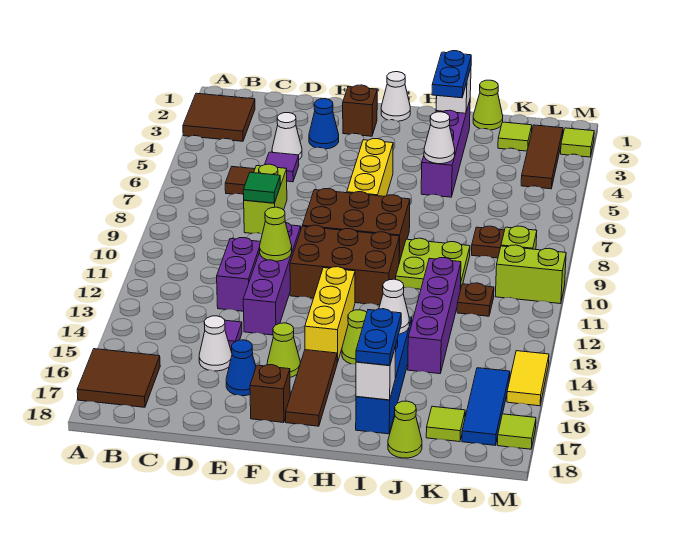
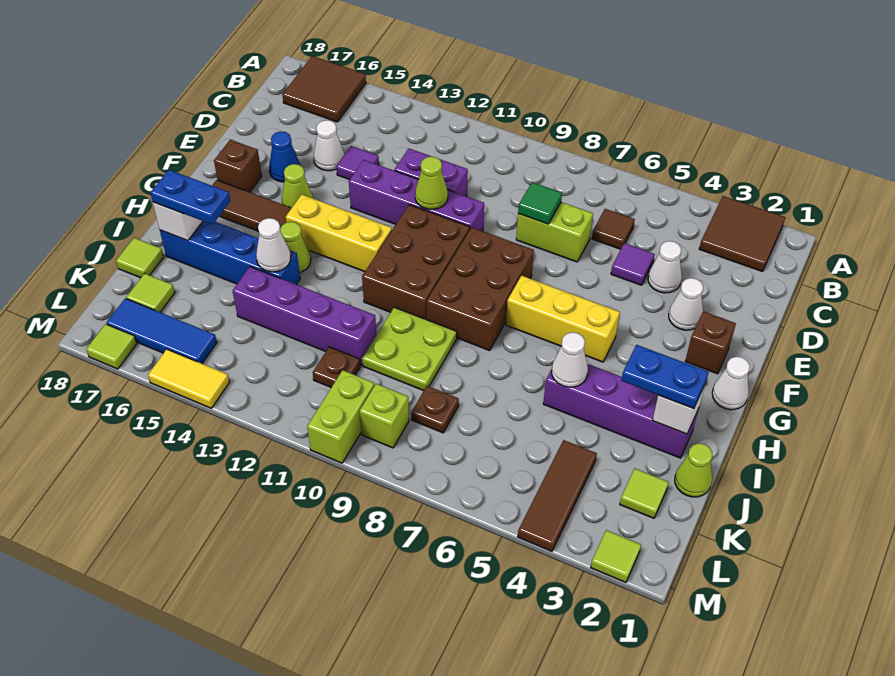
blue 1x1 cone [309,99,339,149] -> white 1x1 cone [669,278,703,330]
lime 1x1 cone [388,401,422,458] -> lime 1x1 tile [116,238,164,278]
brown 1x3 tile [521,125,563,189] -> brown 1x3 tile turned to [518,440,597,551]

